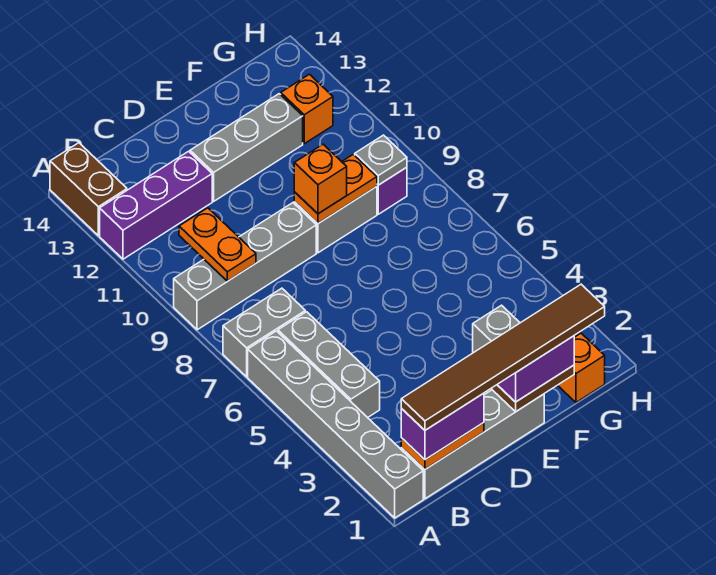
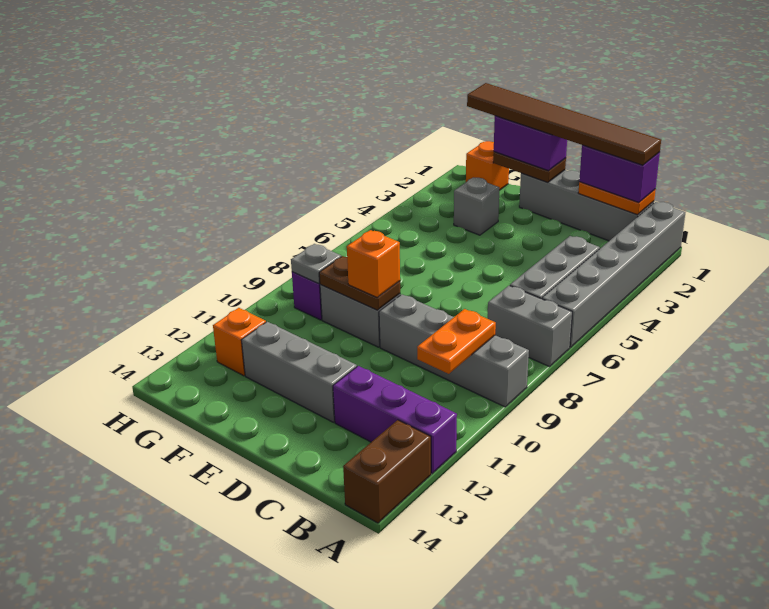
orange 1x2 plate [294,154,377,223] -> brown 1x2 plate [319,256,400,310]

